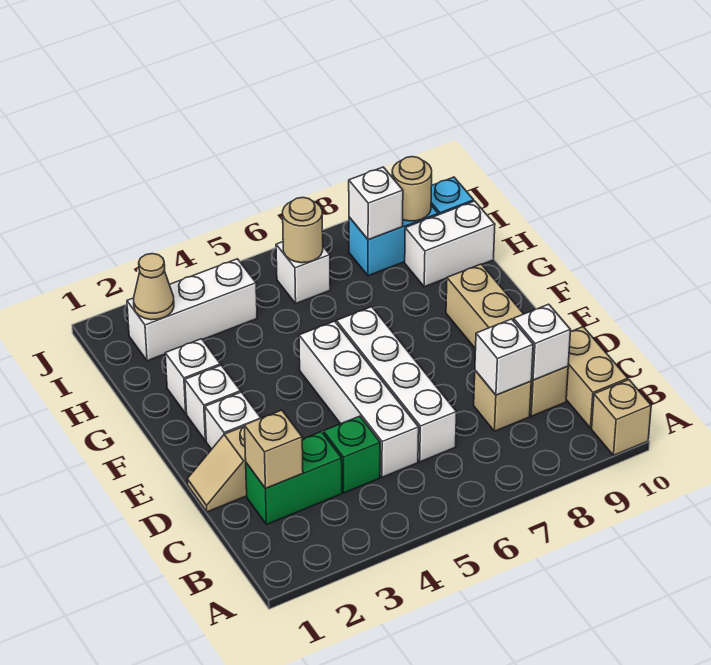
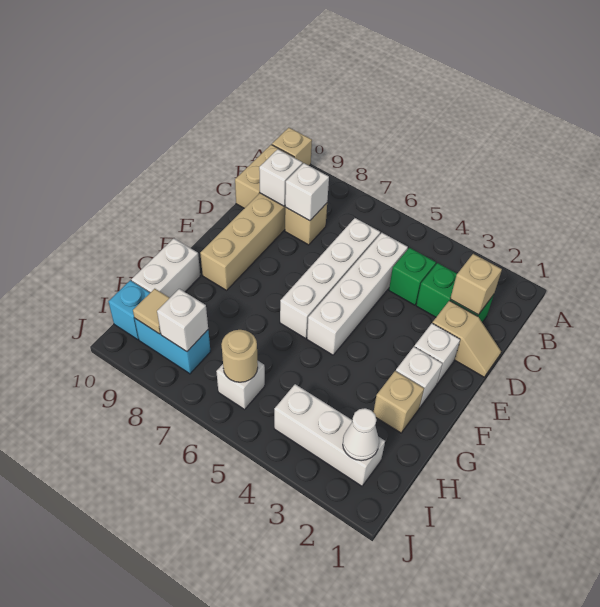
white 1x1 brick [165,339,221,414] -> tan 1x1 brick [373,371,424,433]
white 1x2 brick [405,201,495,287] -> white 1x2 brick turned to [131,238,200,298]
tan 1x1 cone [134,254,174,320] -> white 1x1 cone [343,408,379,461]
tan 1x1 round brick [392,157,432,221] -> tan 1x1 tile [133,289,169,334]

